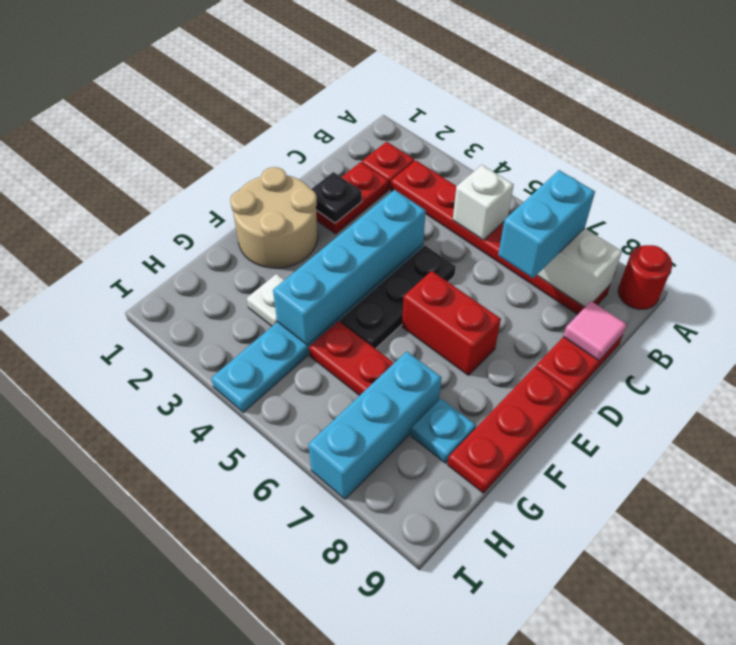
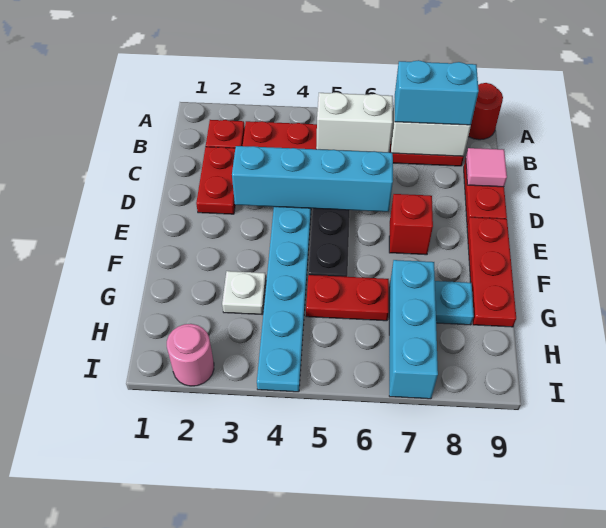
white 1x1 brick [453,165,514,240] -> white 1x2 brick [316,92,393,152]
cyan 1x2 brick [498,170,595,278] -> cyan 1x2 brick turned to [395,60,479,125]
black 1x1 plate [311,172,362,223] -> none
cyan 1x4 brick [273,190,426,345] -> cyan 1x4 brick turned to [232,146,393,212]
tan 2x2 round brick [230,167,318,268] -> none
red 1x2 brick [402,271,501,375] -> red 1x1 brick [389,194,433,255]
none -> pink 1x1 round brick [167,324,214,386]

